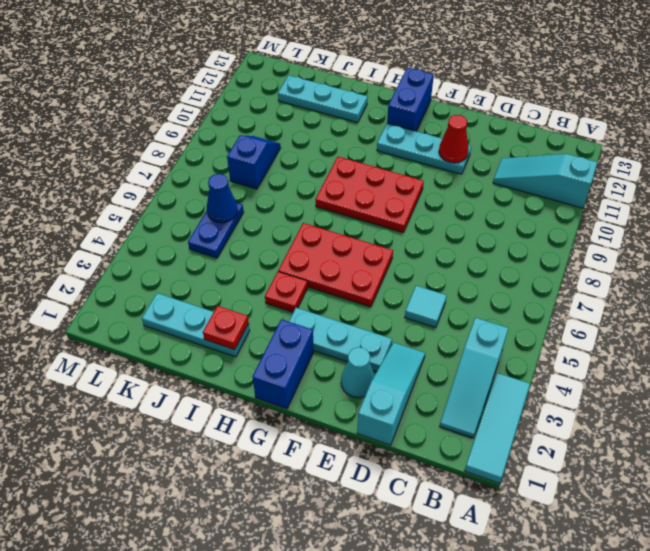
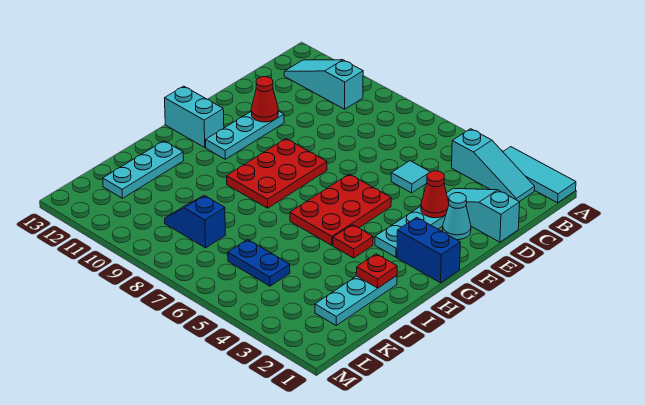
cyan 1x3 slope [493,154,598,208] -> cyan 1x3 slope turned to [284,60,363,109]
none -> red 1x1 cone [421,171,449,218]
blue 1x2 brick [387,67,434,131] -> cyan 1x2 brick [165,86,224,148]
blue 1x1 cone [207,174,238,223] -> none

